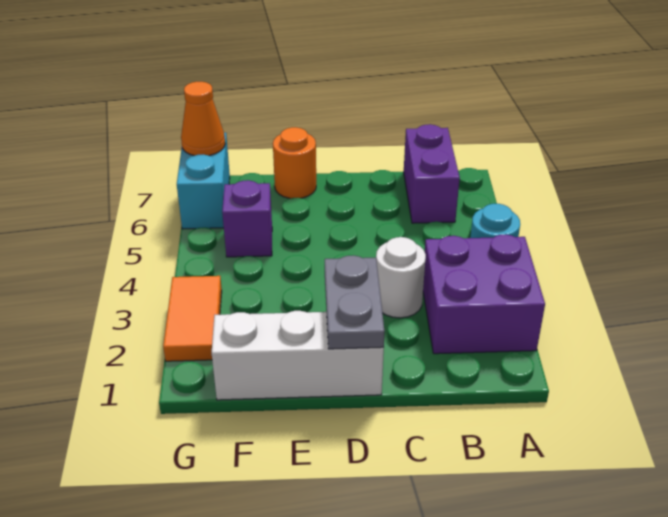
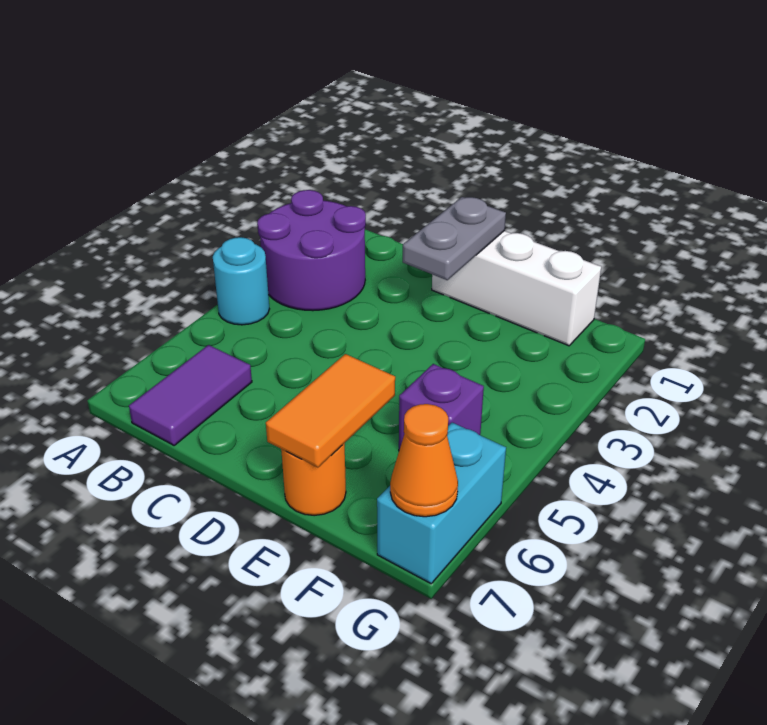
purple 2x2 brick [423,235,545,354] -> purple 2x2 round brick [257,190,366,311]
purple 1x2 brick [404,124,460,223] -> purple 1x2 tile [129,345,252,445]
white 1x1 round brick [376,237,426,318] -> none
orange 1x2 tile [163,276,222,361] -> orange 1x2 tile moved to [266,354,395,467]

